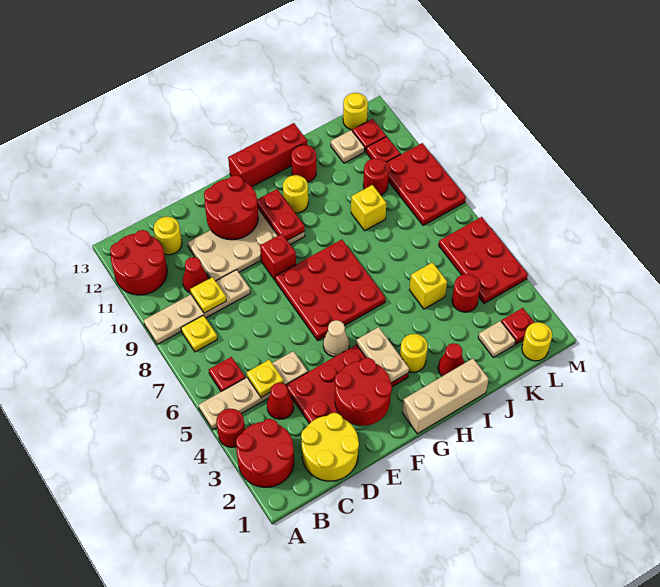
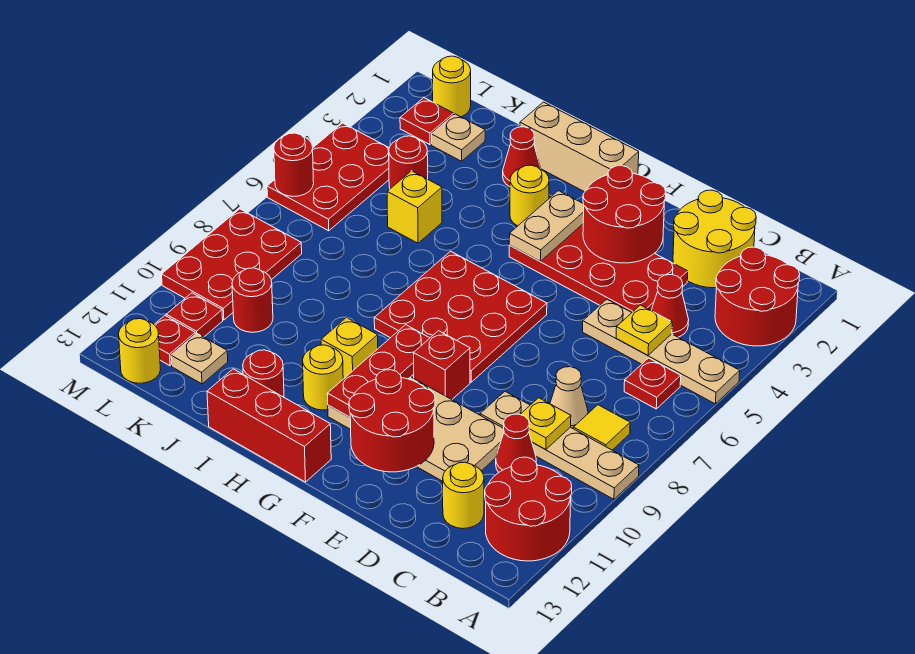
red 1x1 round brick [216,409,245,447] -> red 1x1 round brick moved to [274,133,314,196]
yellow 1x1 plate [181,315,217,352] -> yellow 1x1 tile [573,405,630,450]
tan 1x1 cone [323,320,349,357] -> tan 1x1 cone moved to [550,367,588,428]
red 1x2 plate [257,189,305,241] -> red 1x3 plate [327,325,429,417]
yellow 1x1 brick [351,185,386,231] -> yellow 1x1 brick moved to [321,317,378,379]

